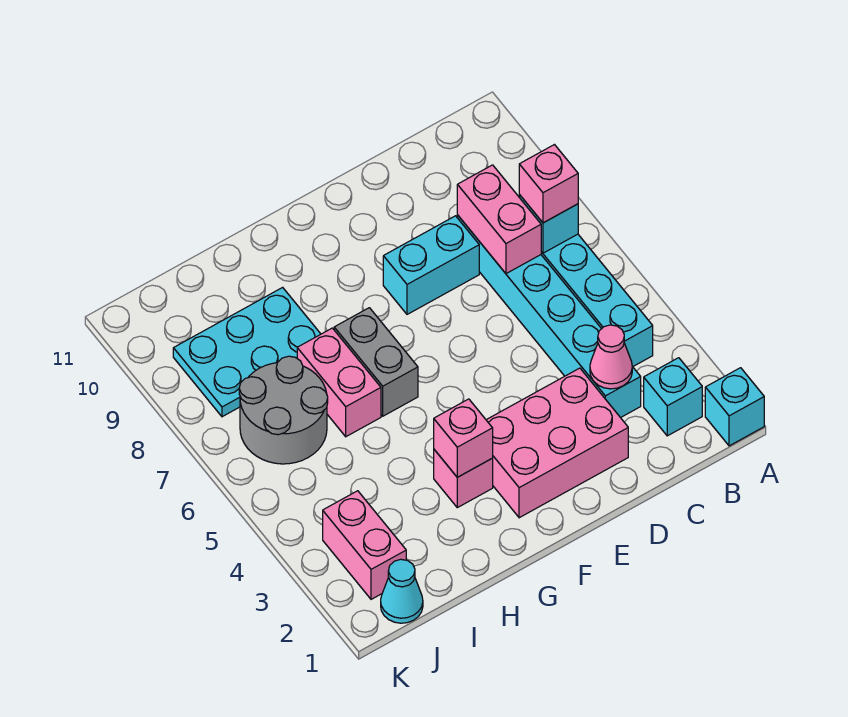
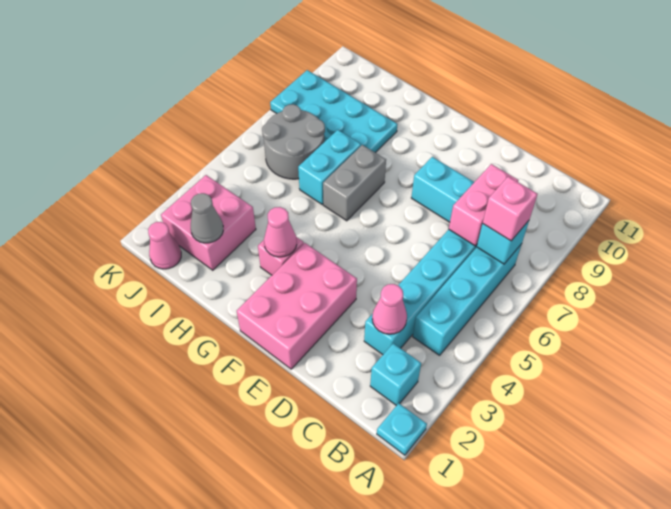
cyan 1x1 brick [705,368,764,446] -> cyan 1x1 plate [377,403,427,455]
pink 2x3 brick [487,368,628,518] -> pink 2x3 brick turned to [237,243,357,369]
pink 1x1 brick [434,399,493,477] -> pink 1x1 cone [264,207,297,257]
pink 1x2 brick [297,328,381,437] -> cyan 1x2 brick [298,130,361,204]
cyan 2x3 plate [173,287,321,417] -> cyan 2x4 plate [270,70,398,153]
none -> grey 1x1 cone [191,193,223,243]
cyan 1x1 cone [381,559,423,623] -> pink 1x1 cone [148,222,181,269]
pink 1x2 brick [323,491,406,599] -> pink 2x2 brick [161,175,256,270]

